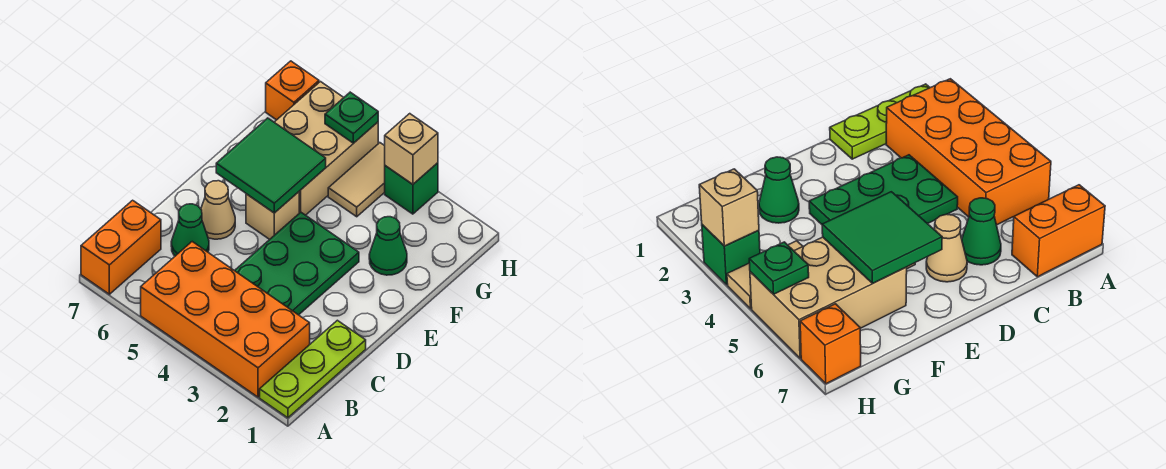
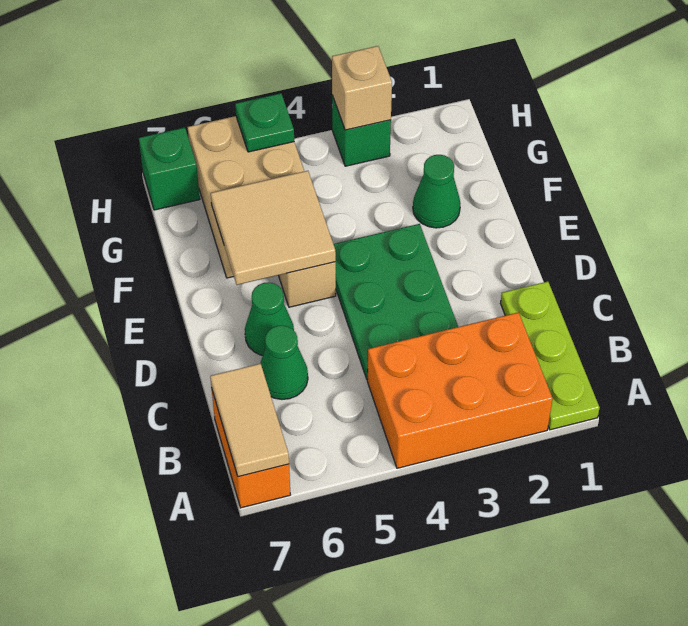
orange 2x4 brick [141,242,310,397] -> orange 2x3 brick [367,312,553,468]
tan 1x1 cone [201,181,235,239] -> green 1x1 cone [245,282,294,355]
green 2x2 tile [216,118,326,213] -> tan 2x2 tile [211,171,336,285]
tan 1x2 tile [328,143,385,217] -> tan 1x2 tile moved to [210,364,289,477]
orange 1x1 brick [266,61,319,120] -> green 1x1 brick [139,128,200,210]

